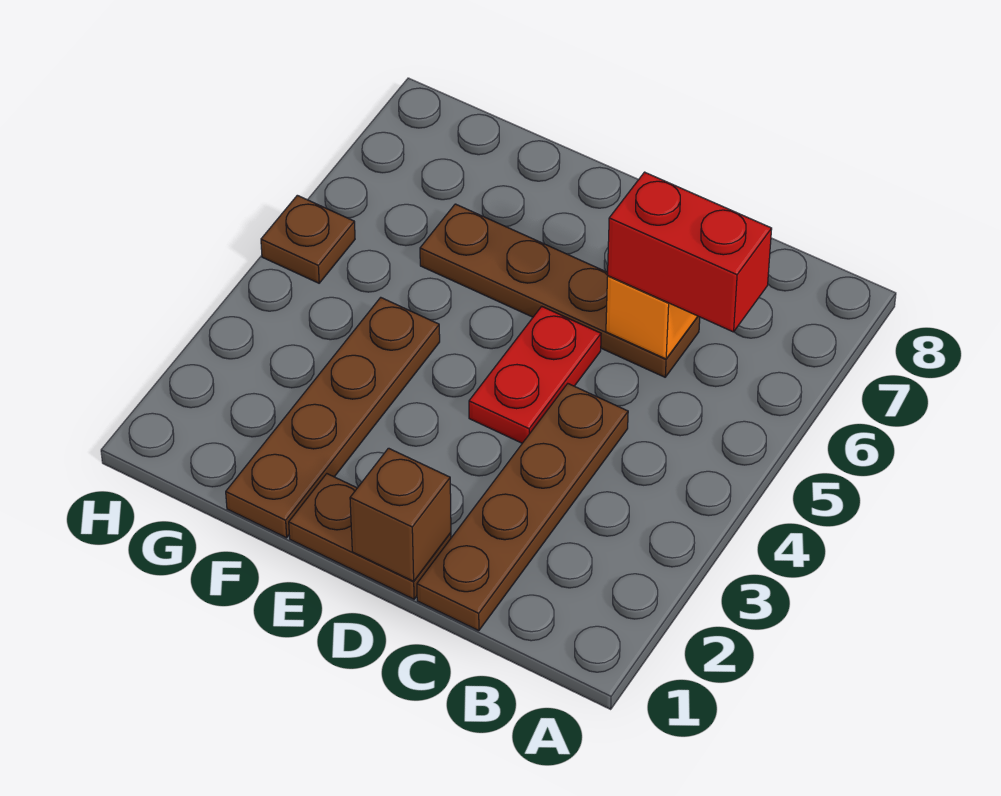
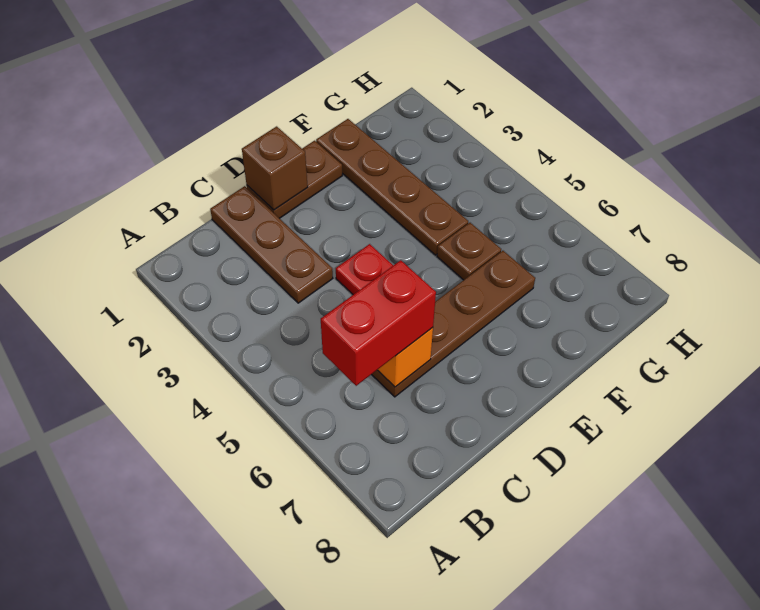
brown 1x4 plate [417,384,628,631] -> brown 1x3 plate [210,186,333,303]
brown 1x1 plate [261,195,355,283] -> brown 1x1 plate moved to [437,223,501,280]

